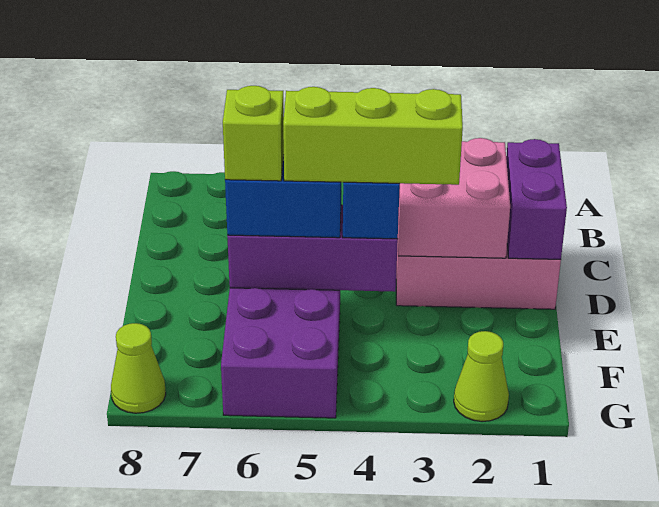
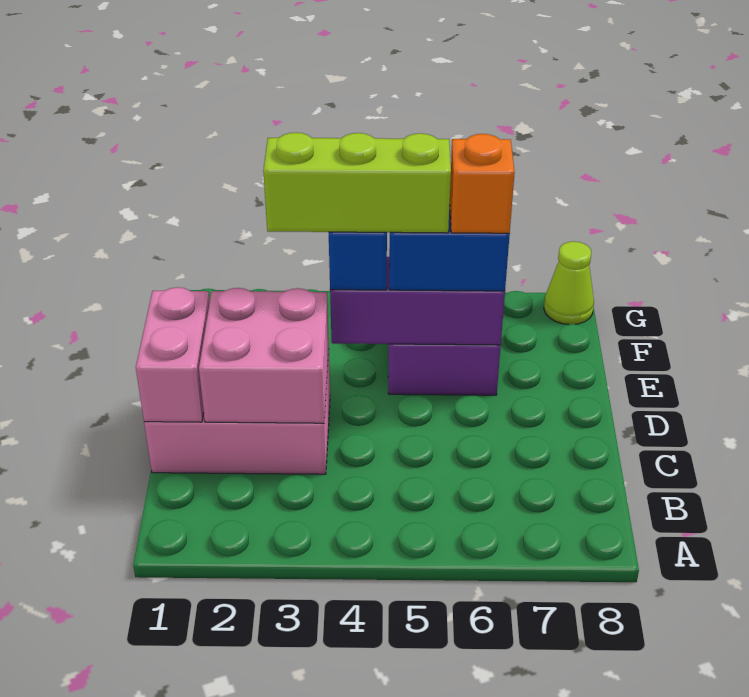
purple 1x2 brick [506,139,567,259] -> pink 1x2 brick [136,287,210,422]
lime 1x1 brick [223,86,284,181] -> orange 1x1 brick [450,134,515,233]
lime 1x1 cone [454,331,509,421] -> none

